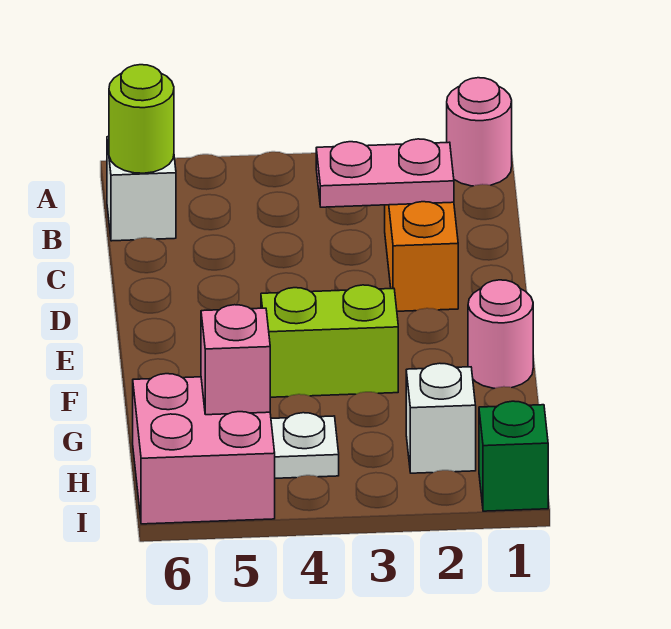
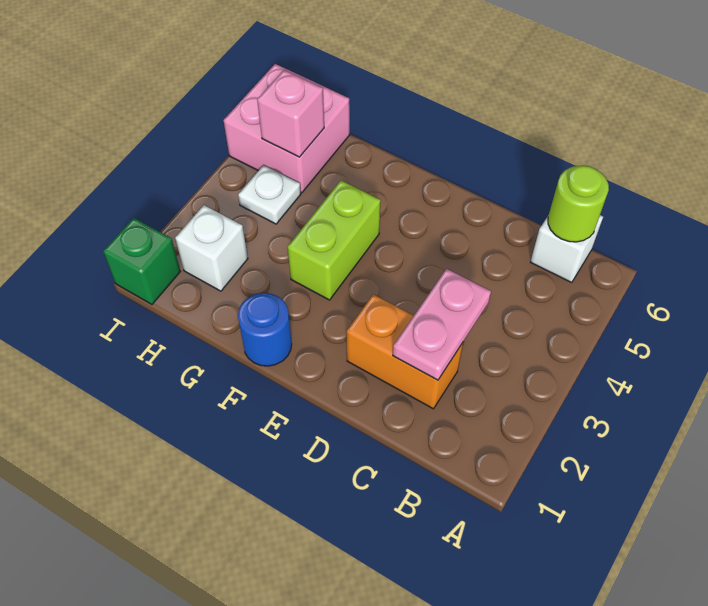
pink 1x1 round brick [447,78,512,186] -> none
pink 1x1 round brick [468,280,533,388] -> blue 1x1 round brick [238,293,292,366]

